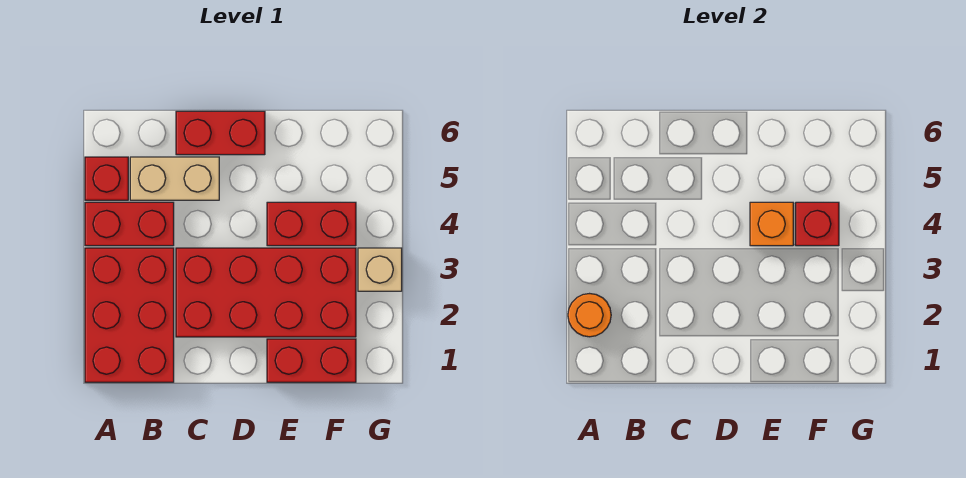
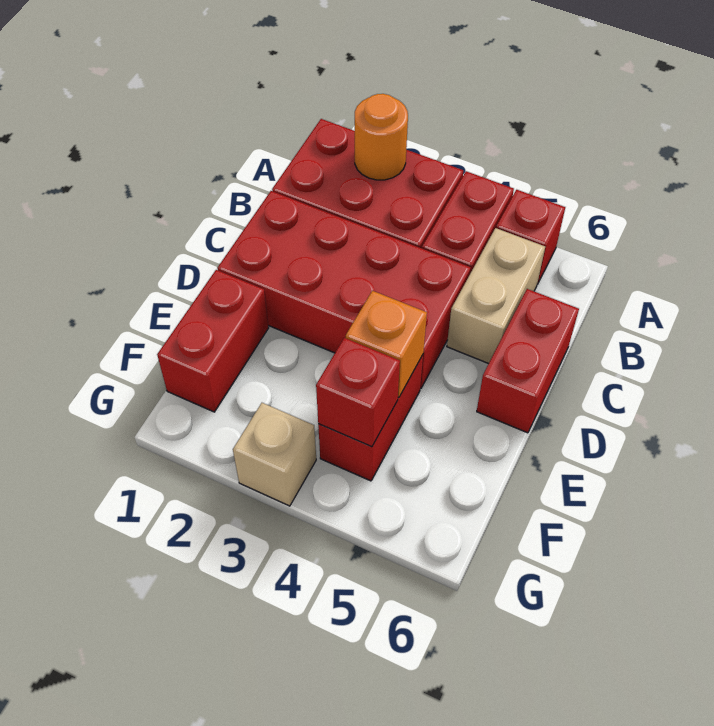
red 2x4 brick [176,248,356,337] -> red 2x4 brick turned to [217,191,471,389]

